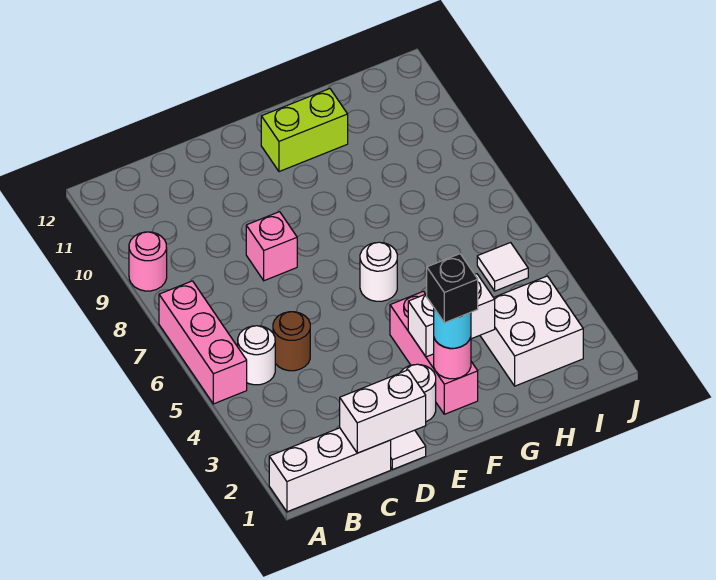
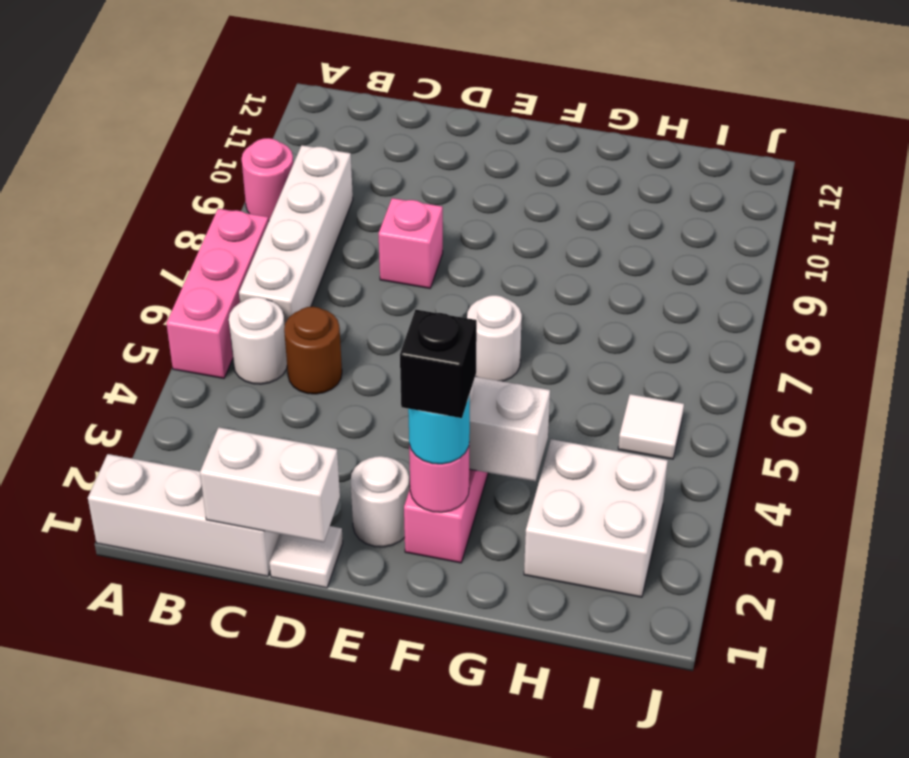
none -> white 1x4 brick [239,145,353,325]
lime 1x2 brick [261,89,348,172] -> none

